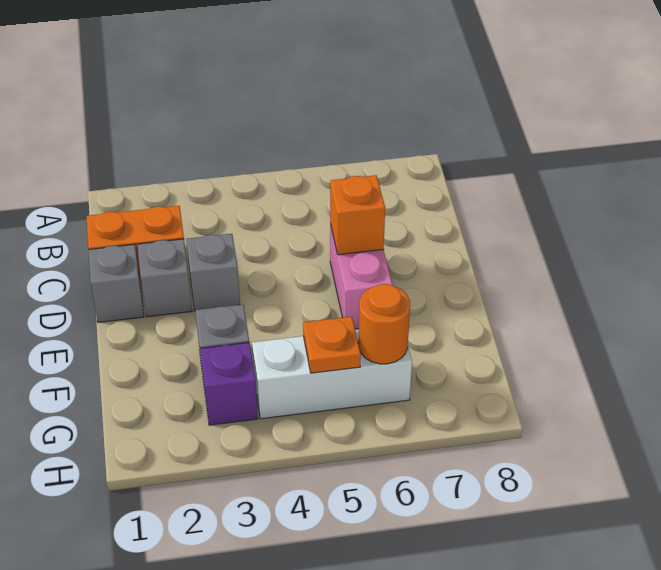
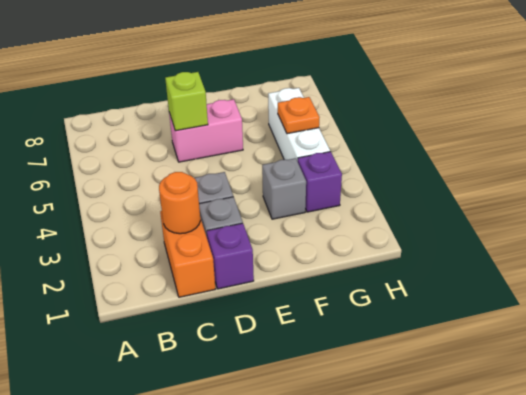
grey 1x1 brick [89,244,144,322] -> purple 1x1 brick [207,223,254,289]
orange 1x1 brick [330,175,385,255] -> lime 1x1 brick [165,72,208,131]
orange 1x1 round brick [358,284,410,364] -> orange 1x1 round brick moved to [159,172,200,234]

